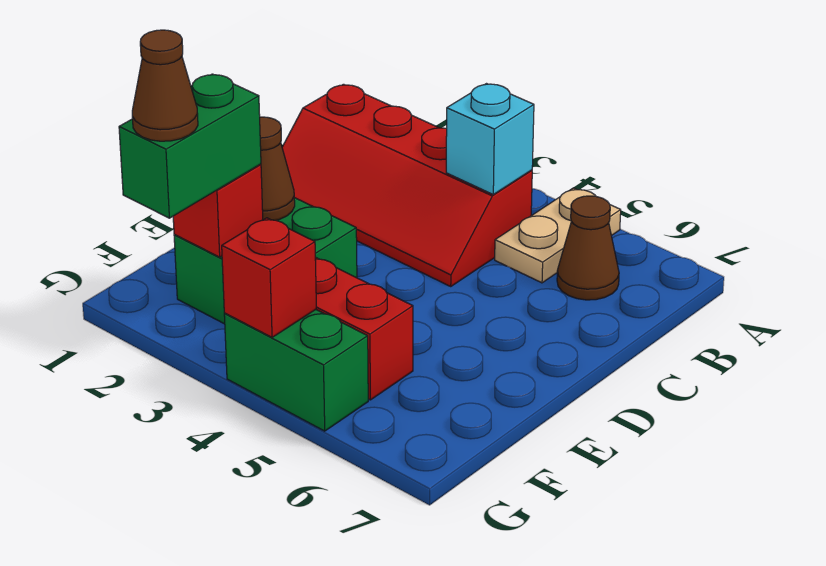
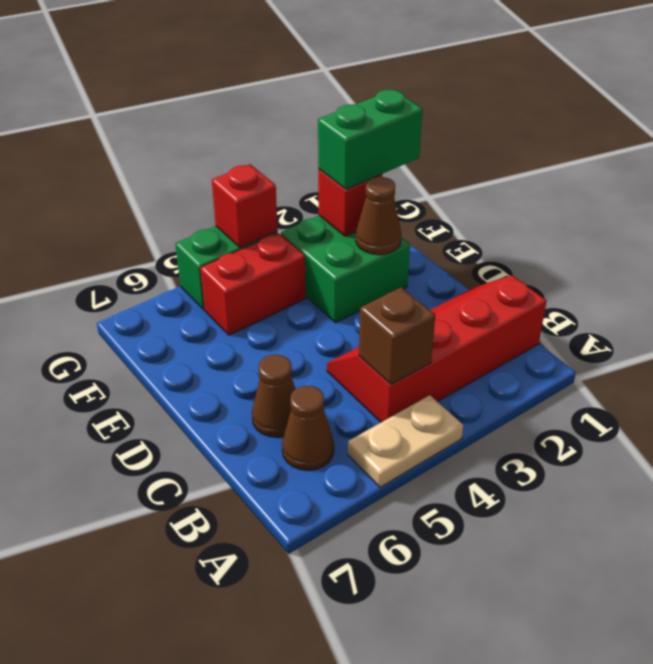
tan 1x2 plate [495,188,621,283] -> tan 1x2 plate turned to [348,395,463,487]
cyan 1x1 brick [446,84,534,194] -> brown 1x1 brick [359,287,435,384]
green 1x2 brick [119,74,261,218] -> green 1x2 brick turned to [318,90,423,189]
brown 1x1 cone [132,30,198,141] -> brown 1x1 cone moved to [252,355,296,437]

